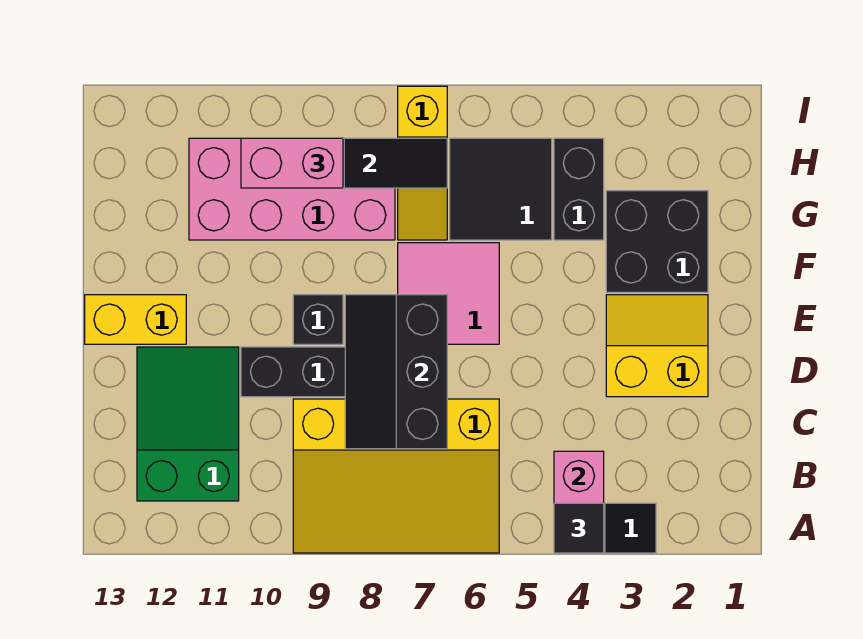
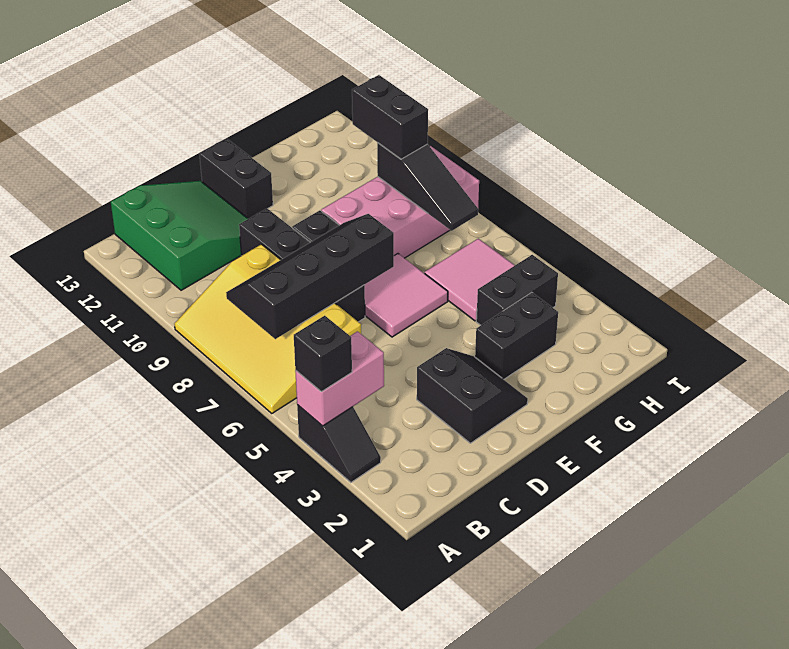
black 1x1 tile [554,503,604,553] -> black 1x1 brick [294,316,352,392]
green 2x3 slope [137,347,239,501] -> green 3x3 slope [111,181,248,290]
black 2x3 slope [345,295,447,449] -> black 2x4 slope [226,214,394,339]
yellow 2x2 slope [606,295,708,397] -> black 2x2 slope [417,348,528,443]
yellow 1x2 brick [85,295,186,344] -> black 1x2 brick [199,139,273,219]
black 2x2 brick [606,191,708,292] -> black 1x2 brick [475,292,558,379]
black 2x2 tile [450,138,552,240] -> pink 2x2 tile [425,239,515,321]
yellow 1x3 slope [398,86,447,240] -> none
pink 2x4 brick [189,138,395,240] -> pink 2x4 brick turned to [321,146,479,258]
pink 1x2 brick [241,138,343,188] -> black 1x2 brick [352,75,428,159]

